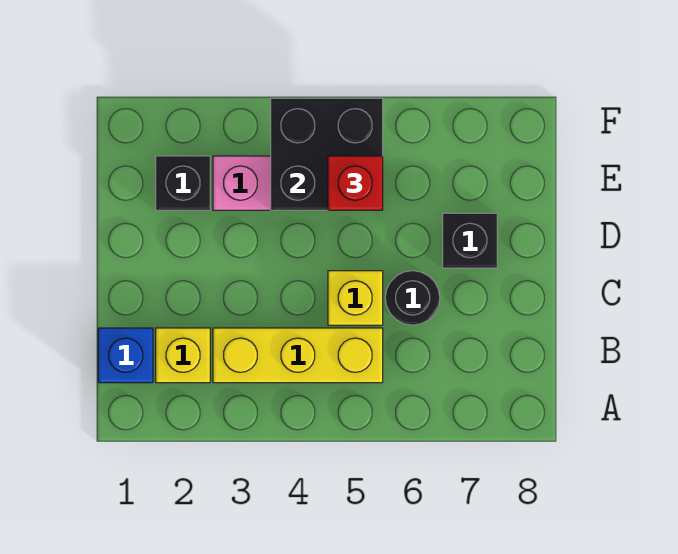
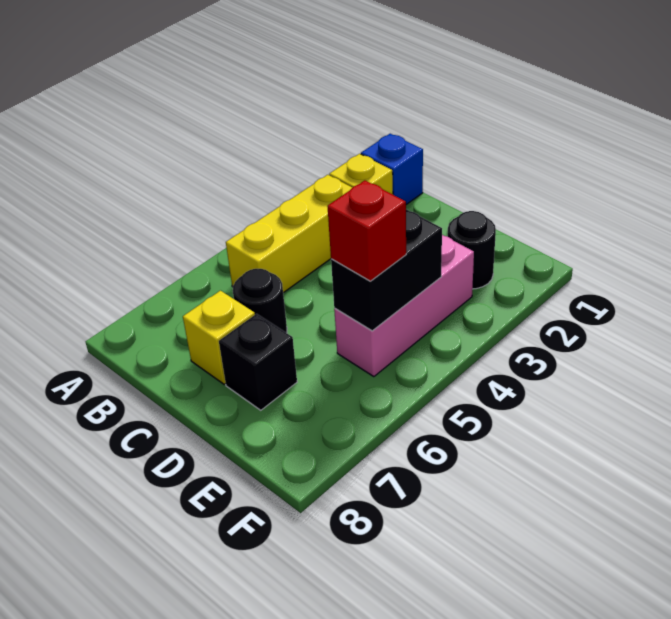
yellow 1x1 brick [328,271,383,325] -> yellow 1x1 brick moved to [183,291,255,384]
black 1x1 brick [156,156,210,210] -> black 1x1 round brick [448,211,496,289]
black 2x2 brick [271,98,383,210] -> black 1x2 brick [331,209,442,331]

